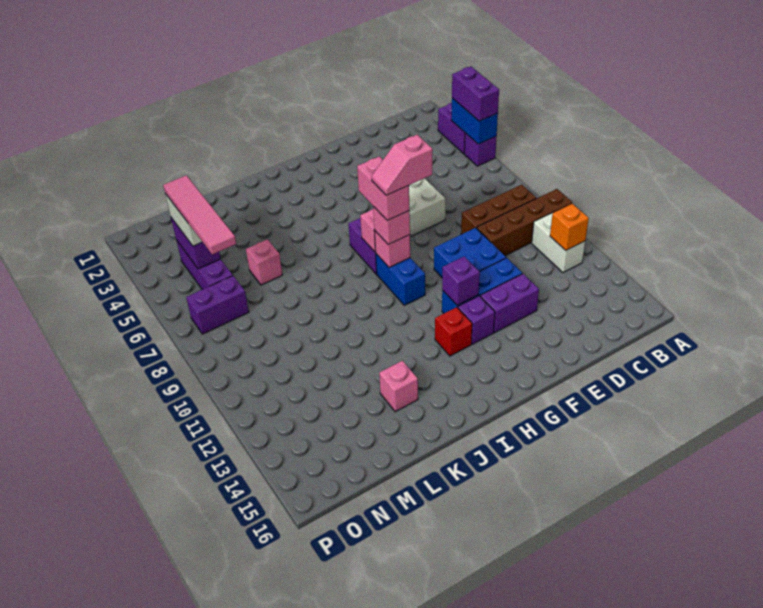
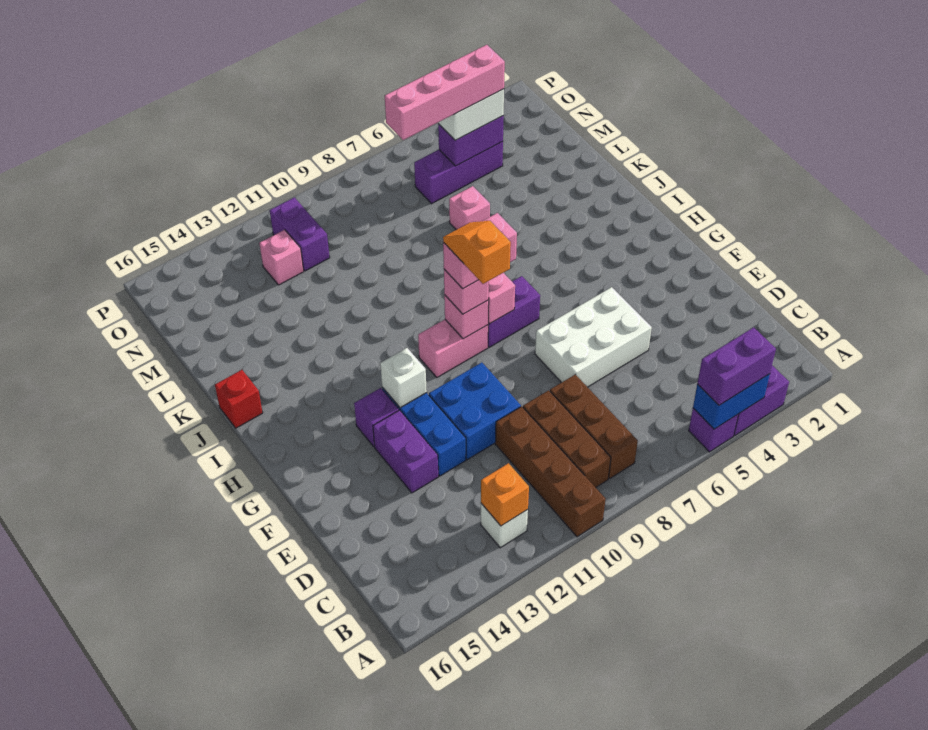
none -> brown 1x3 brick [550,374,638,478]
white 1x2 brick [532,213,585,273] -> white 1x1 brick [481,504,528,548]
pink 1x2 slope [372,135,432,195] -> orange 1x2 slope [443,221,511,284]
purple 1x1 brick [442,256,480,305] -> white 1x1 brick [380,348,427,408]
blue 1x2 brick [376,254,425,305] -> pink 1x2 brick [418,320,488,377]
red 1x1 brick [435,307,472,356] -> red 1x1 brick moved to [215,370,263,428]
pink 1x1 brick [379,361,418,412] -> pink 1x1 brick moved to [259,230,304,285]
pink 1x4 tile [163,175,236,255] -> pink 1x4 brick [385,45,505,140]
purple 1x2 brick [186,276,249,334] -> purple 1x2 brick moved to [270,197,330,271]

